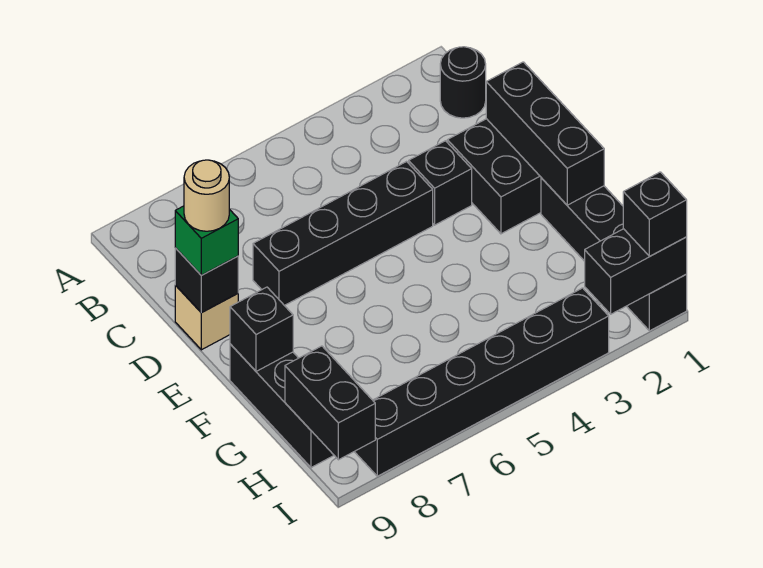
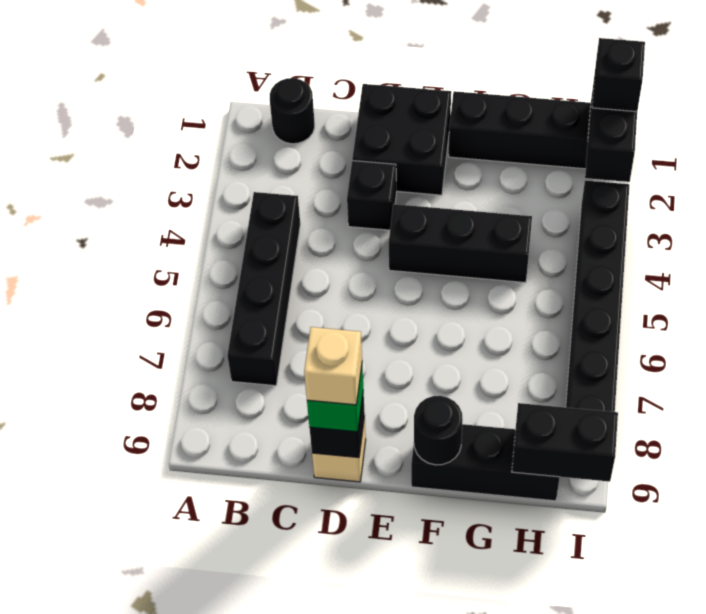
black 1x3 brick [486,62,604,205] -> black 1x3 brick moved to [389,204,532,283]
black 1x4 brick [253,162,433,306] -> black 1x4 brick moved to [227,192,300,386]
tan 1x1 round brick [184,160,229,231] -> tan 1x1 brick [304,327,362,405]
black 1x1 brick [230,287,293,371] -> black 1x1 round brick [414,396,463,465]

